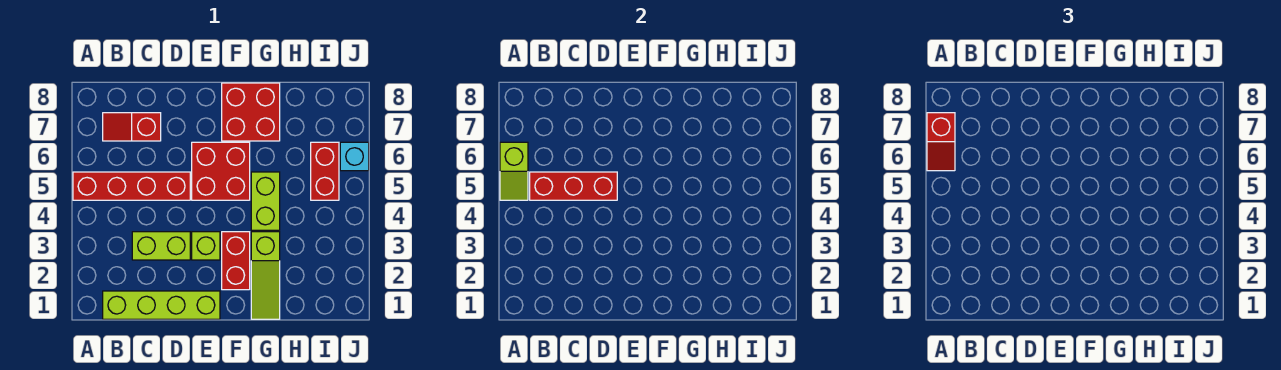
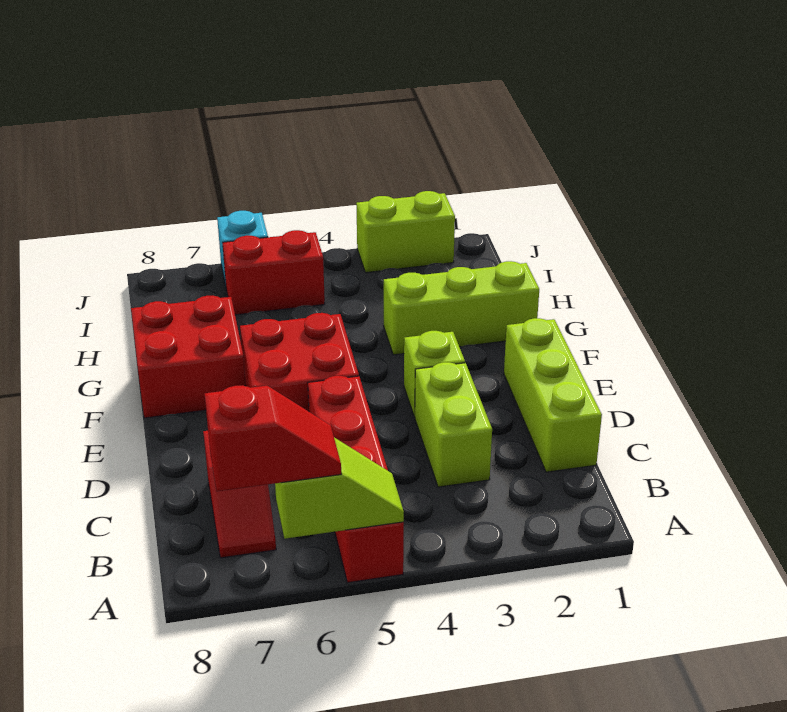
lime 1x4 brick [103,291,220,319] -> lime 1x3 brick [504,318,602,472]
red 1x3 brick [530,172,617,200] -> none
red 1x2 brick [222,232,250,290] -> none
lime 1x3 slope [251,232,280,319] -> lime 1x3 brick [384,261,539,355]
lime 1x2 brick [251,172,280,230] -> lime 1x2 brick moved to [356,191,455,273]

